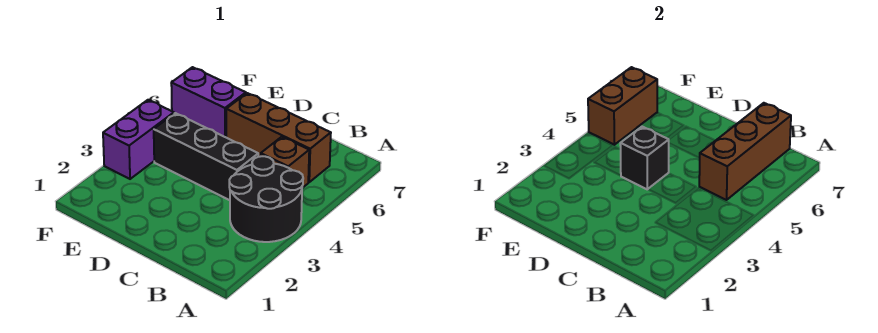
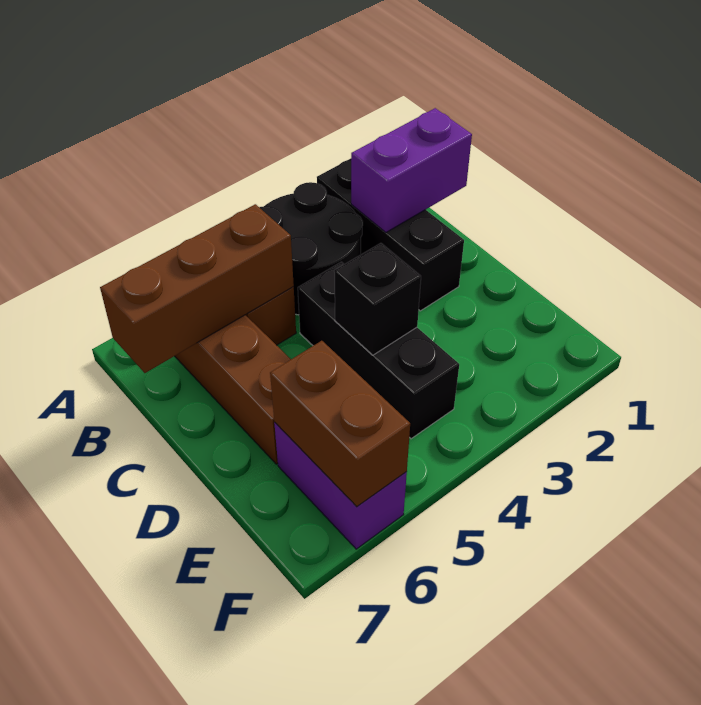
none -> black 1x3 brick [317,159,464,311]
purple 1x2 brick [103,100,174,179] -> purple 1x2 brick moved to [351,108,472,233]
brown 1x2 brick [588,67,657,145] -> brown 1x2 brick turned to [270,341,410,507]

